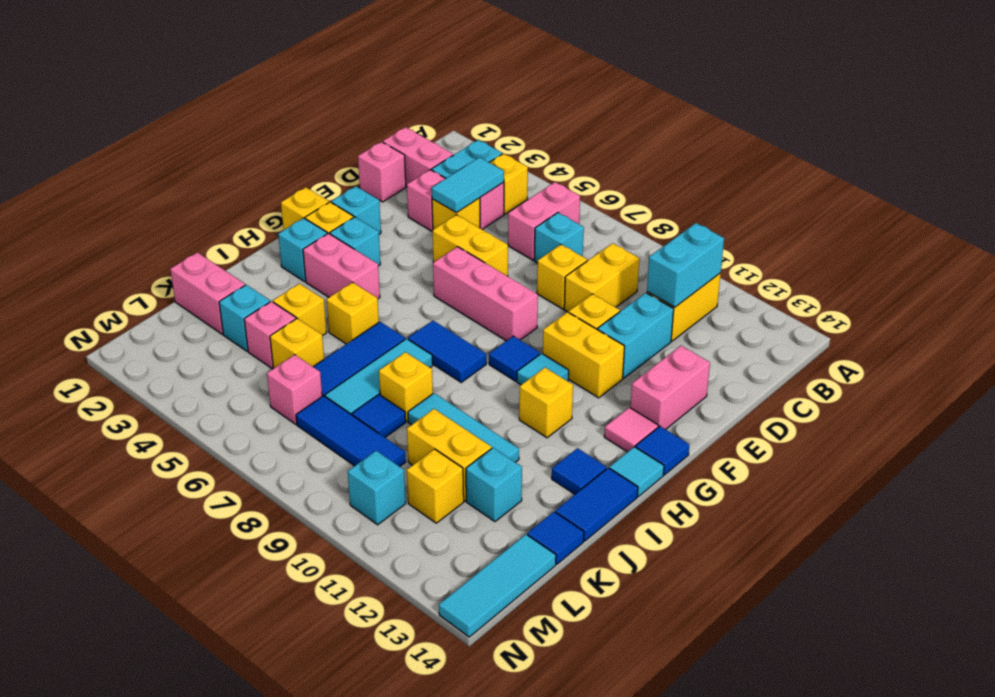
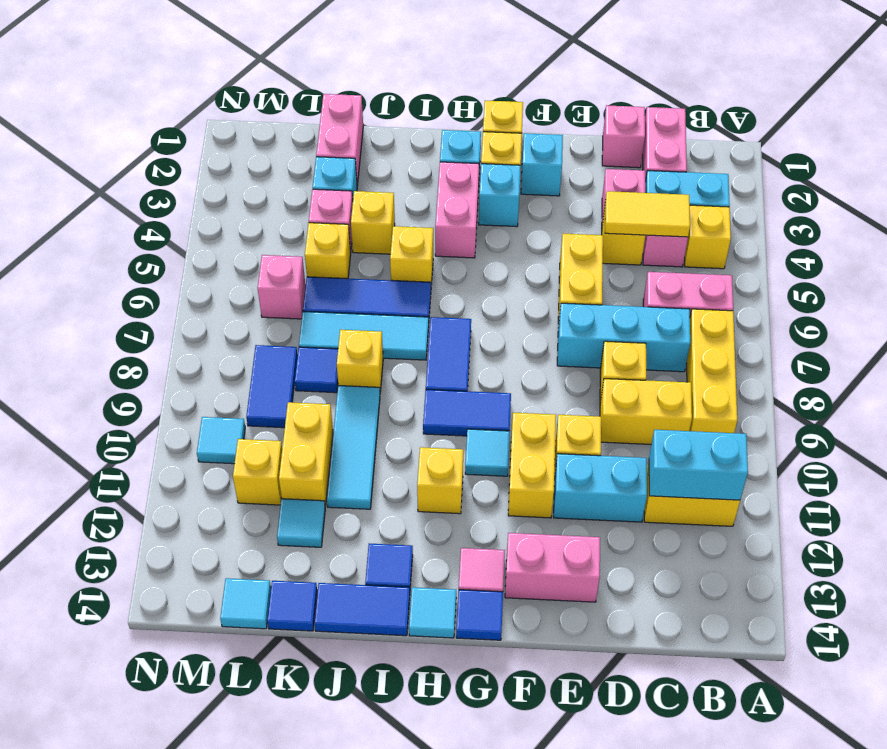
none -> yellow 1x3 brick [687,309,737,433]
cyan 1x2 tile [432,157,504,213] -> yellow 1x2 tile [605,191,690,237]
cyan 1x1 brick [534,213,584,263] -> cyan 1x3 brick [557,303,690,372]
pink 1x3 brick [433,247,538,341] -> none
blue 1x1 tile [489,336,540,381] -> blue 1x2 tile [423,390,511,436]
cyan 1x1 brick [466,448,522,522] -> cyan 1x1 tile [277,499,325,547]
blue 1x3 tile [296,396,406,467] -> blue 1x2 tile [246,345,298,428]
cyan 1x3 tile [439,534,556,637] -> cyan 1x1 tile [220,578,271,629]
cyan 1x1 brick [348,451,406,525] -> cyan 1x1 tile [197,417,245,464]

